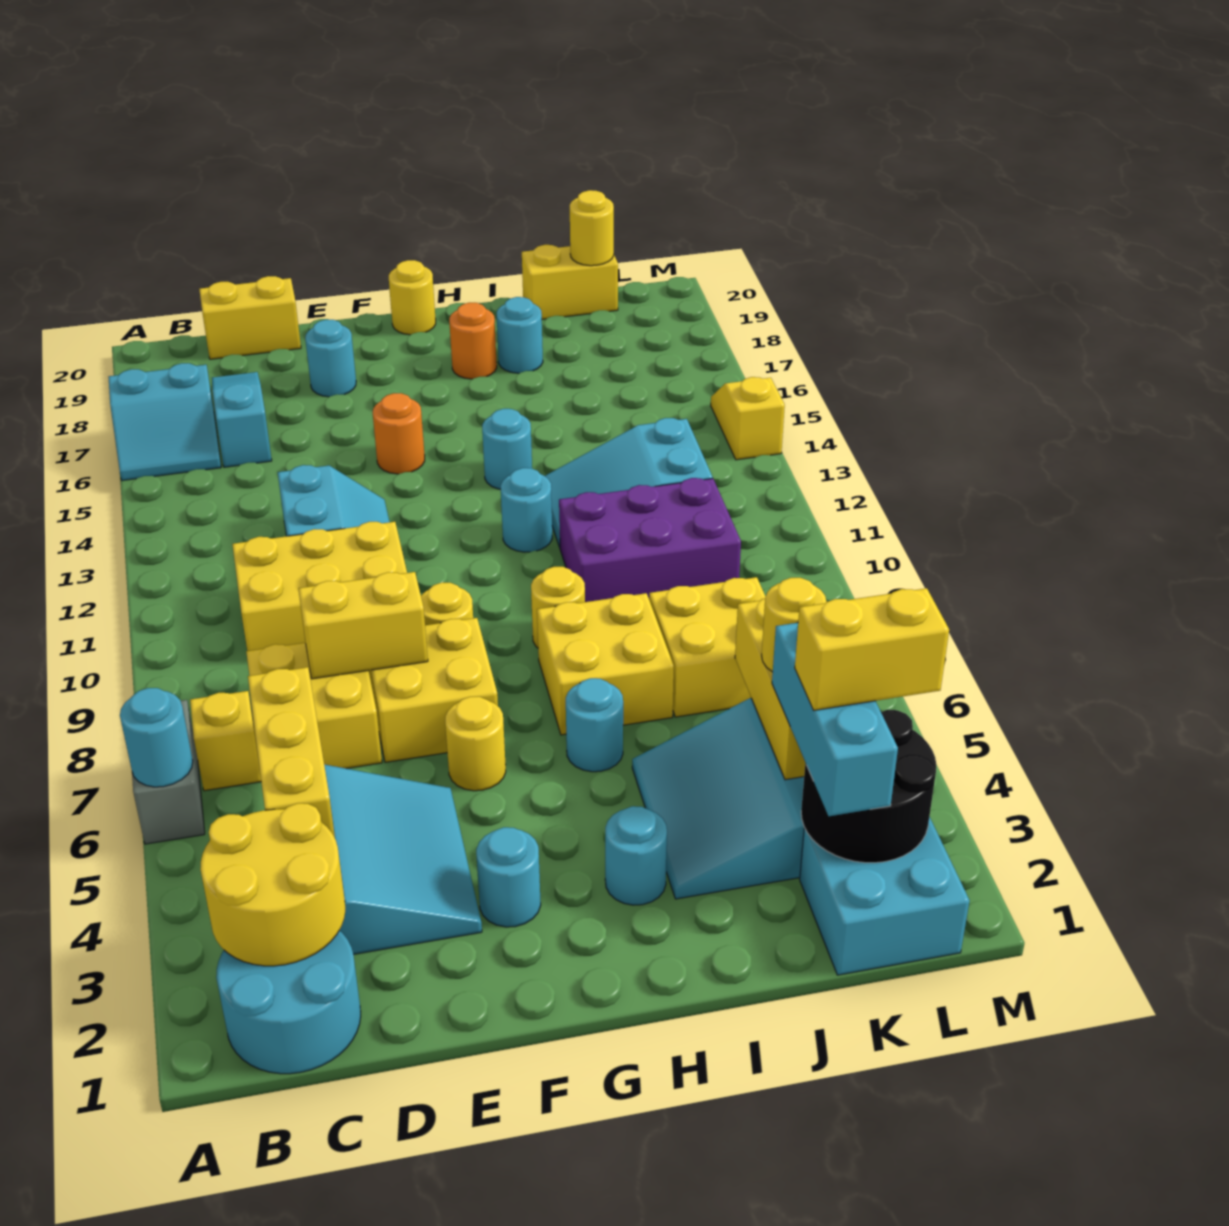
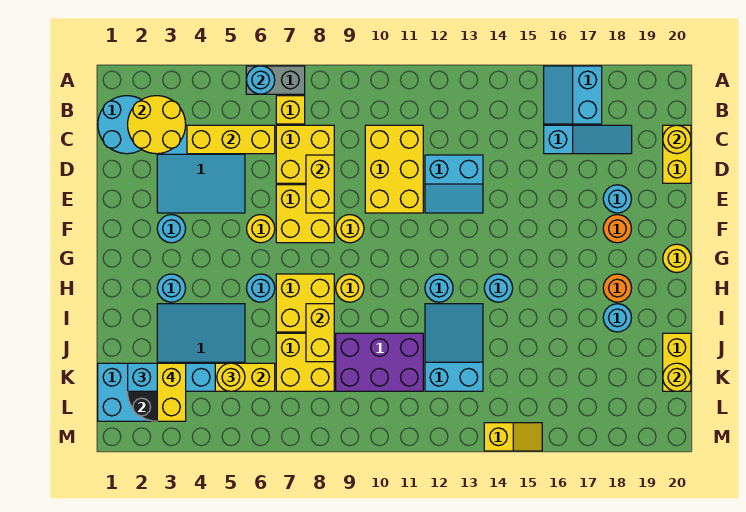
none -> yellow 1x1 round brick [663,125,691,154]
orange 1x1 round brick [373,393,425,474] -> orange 1x1 round brick moved to [603,215,632,243]
none -> yellow 1x2 brick [306,304,334,362]
purple 2x3 brick [559,478,741,602] -> purple 2x3 brick turned to [336,333,423,391]

